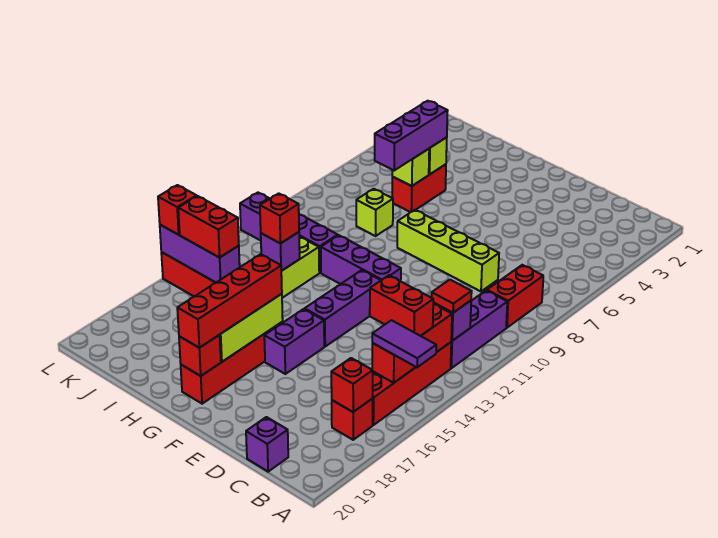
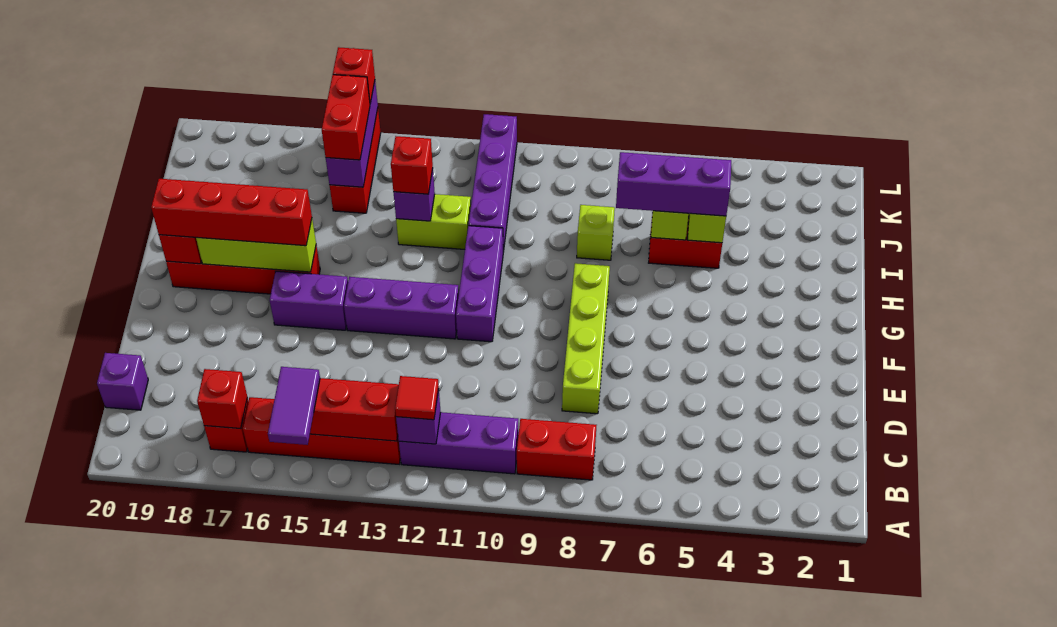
red 1x2 brick [370,275,433,336] -> none

